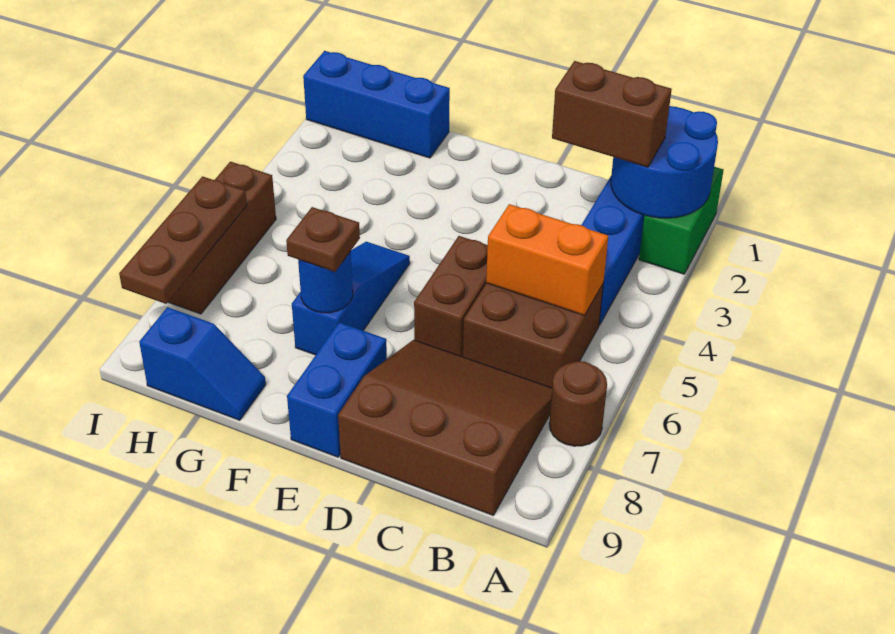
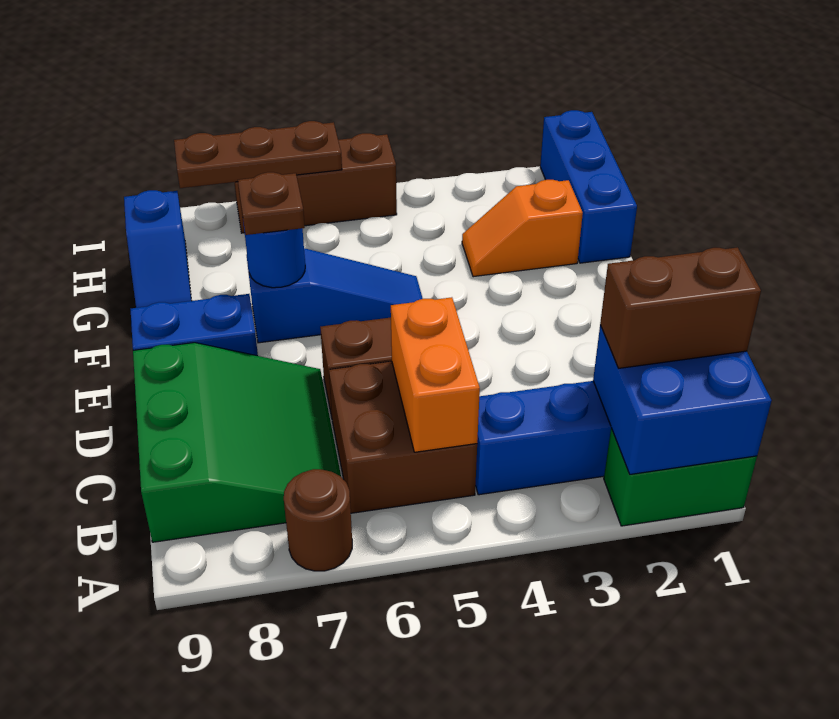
blue 2x2 round brick [611,106,718,218] -> blue 2x2 brick [593,325,772,474]
brown 1x2 brick [552,61,672,167] -> brown 1x2 brick turned to [600,247,761,368]
brown 3x3 slope [338,340,552,515] -> green 3x3 slope [133,343,341,542]
none -> orange 1x2 slope [462,180,583,277]

